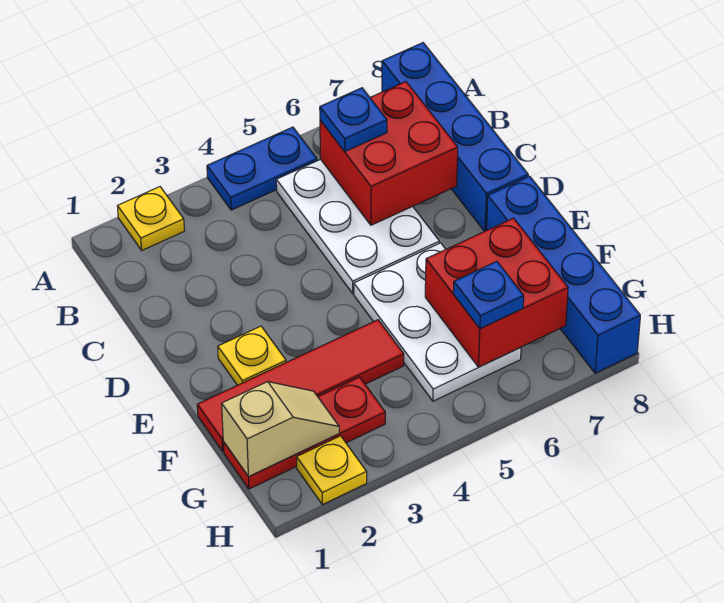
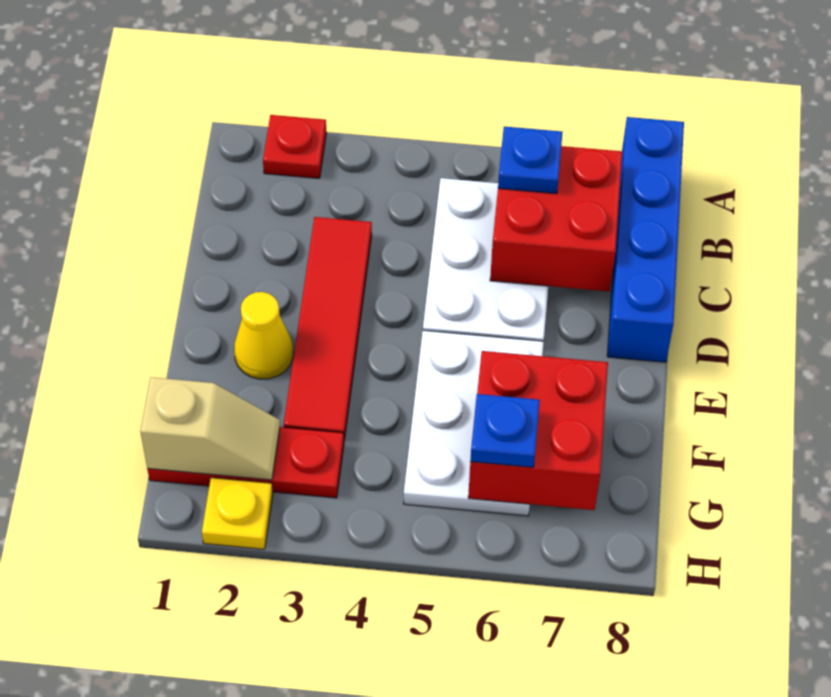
yellow 1x1 plate [118,187,184,250] -> red 1x1 plate [263,115,326,178]
blue 1x2 plate [207,127,317,210] -> none
yellow 1x1 plate [218,326,286,385] -> yellow 1x1 cone [234,292,293,379]
blue 1x4 brick [487,176,640,373] -> none
red 1x4 tile [197,320,404,451] -> red 1x4 tile turned to [284,217,372,440]

